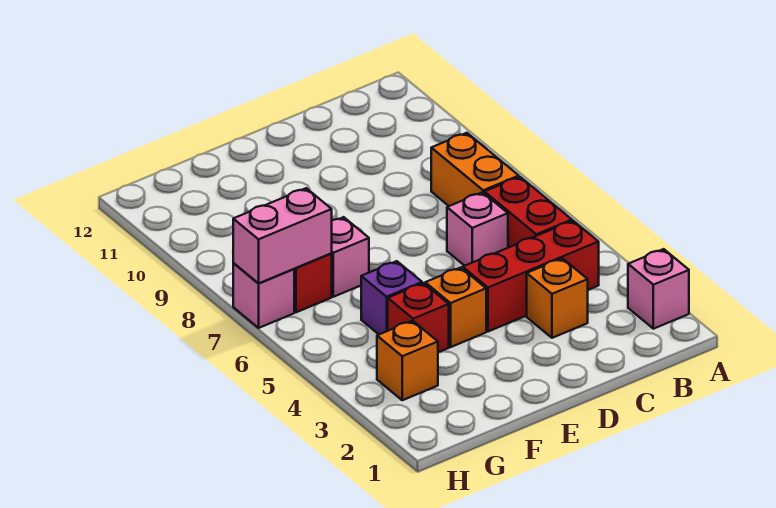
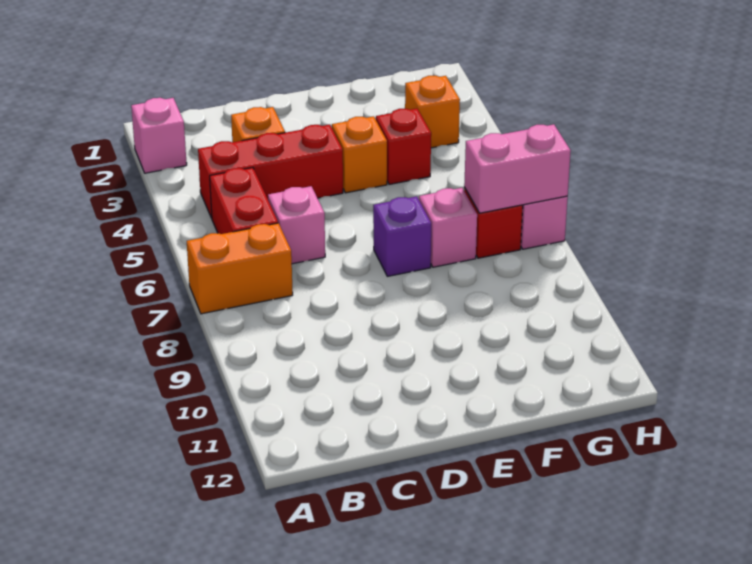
orange 1x2 brick [431,133,519,206] -> orange 1x2 brick turned to [187,223,293,314]
purple 1x1 brick [361,261,422,334] -> purple 1x1 brick moved to [373,196,431,276]

